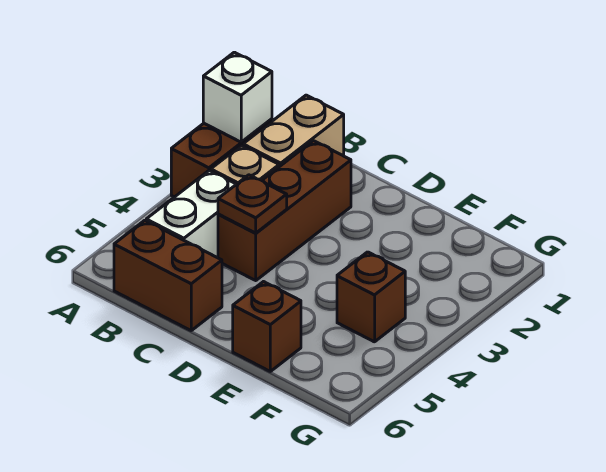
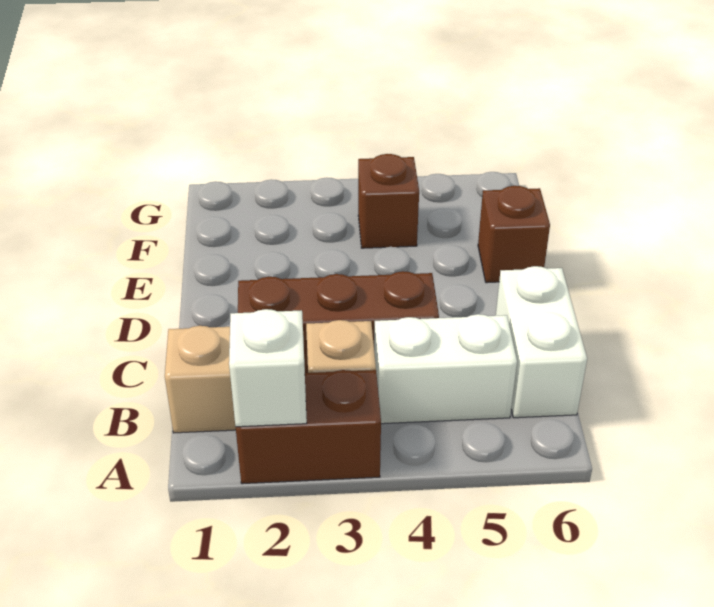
brown 1x2 brick [114,220,222,330] -> white 1x2 brick [496,266,587,418]
brown 1x1 plate [218,175,287,233] -> none

